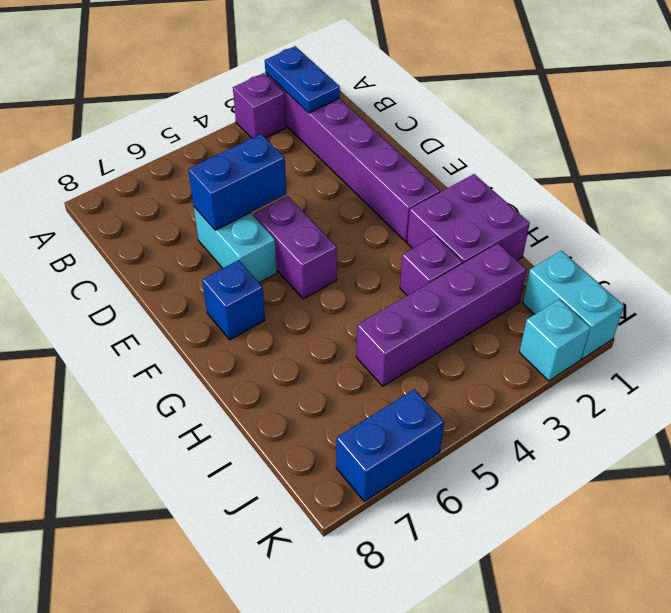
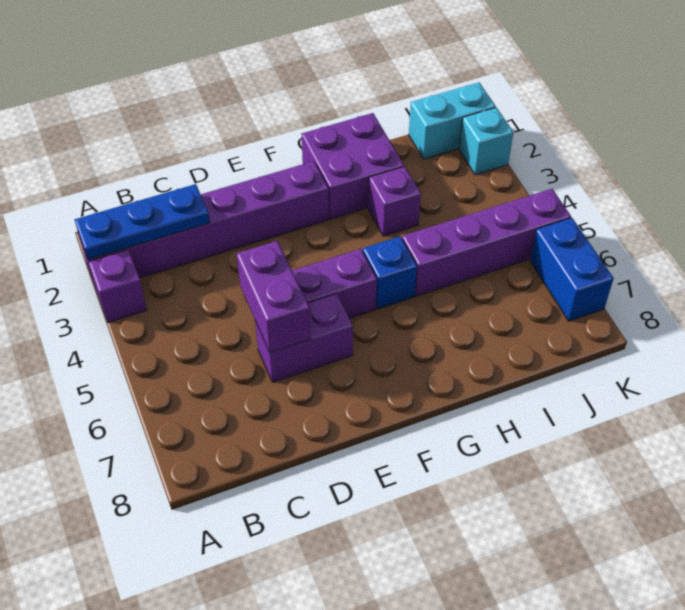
blue 1x2 plate [265,46,340,113] -> blue 1x3 plate [75,184,210,260]
blue 1x2 brick [188,134,286,230] -> purple 1x2 brick [237,241,311,353]
cyan 1x2 brick [194,207,277,283] -> purple 1x2 brick [255,294,353,382]
blue 1x1 brick [202,260,265,340] -> blue 1x1 brick moved to [363,237,417,309]
purple 1x4 brick [356,243,527,386] -> purple 1x4 brick turned to [402,189,571,296]

